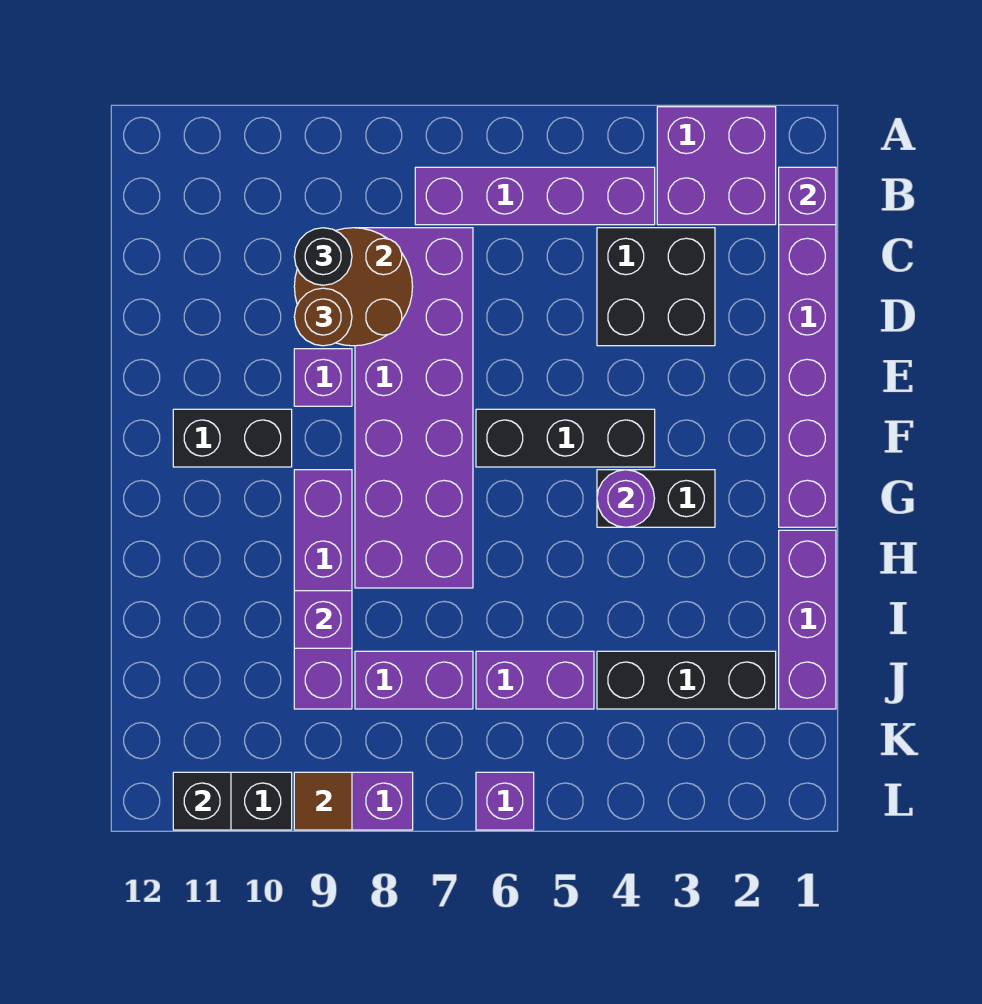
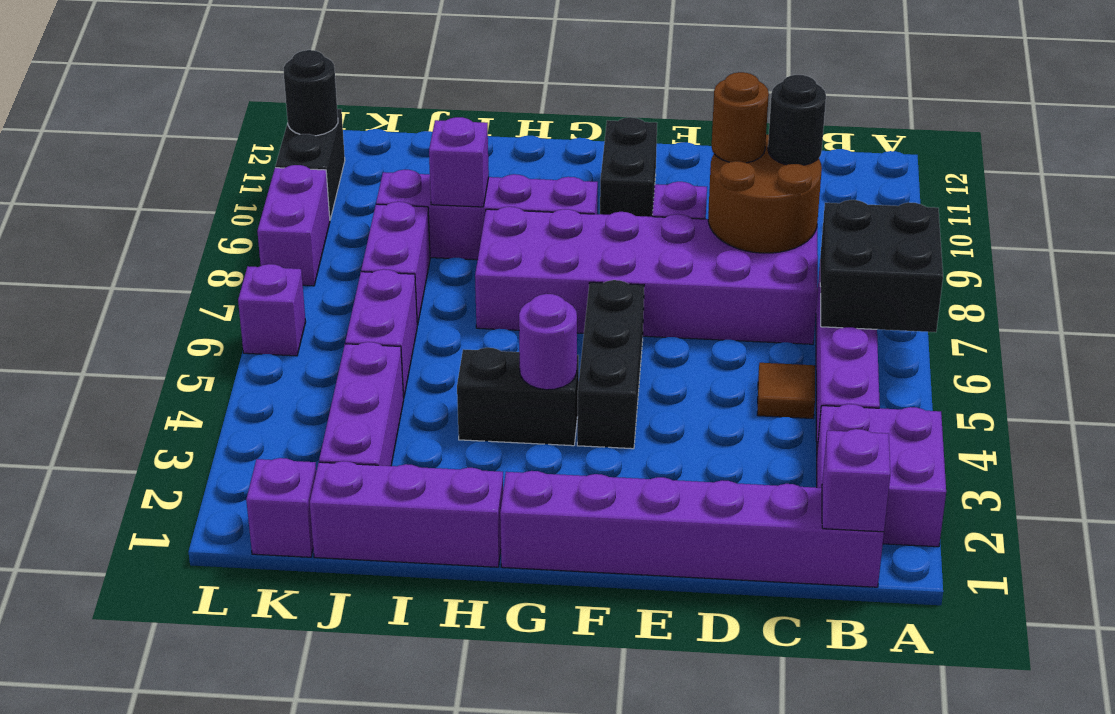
black 2x2 brick [597,228,715,346] -> black 2x2 brick moved to [820,200,943,332]
black 1x2 brick [597,470,715,527] -> black 1x2 brick turned to [457,348,579,446]
black 1x3 brick [597,651,776,709] -> purple 1x3 brick [319,342,404,466]
none -> purple 1x1 brick [246,458,316,557]
brown 1x1 tile [294,772,352,830] -> brown 1x1 tile moved to [757,363,815,418]
black 1x1 brick [173,772,231,830] -> black 1x1 round brick [284,50,338,136]

